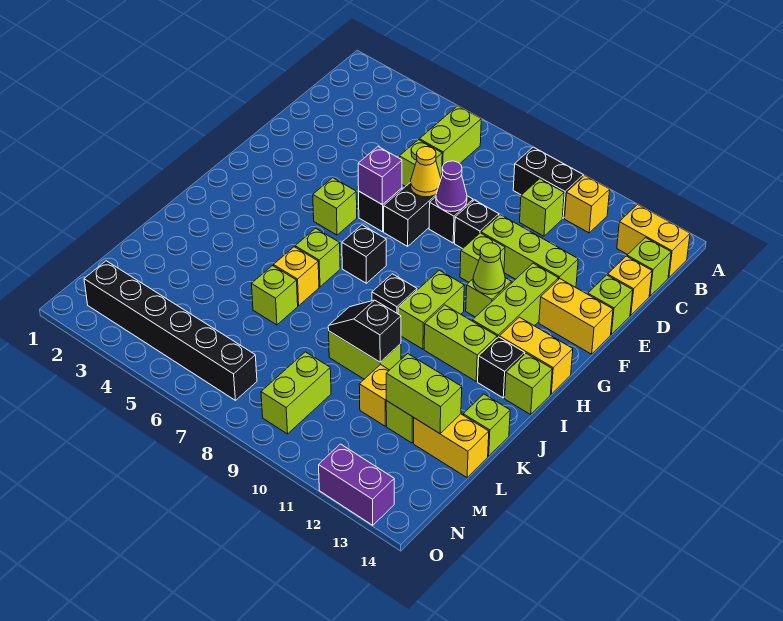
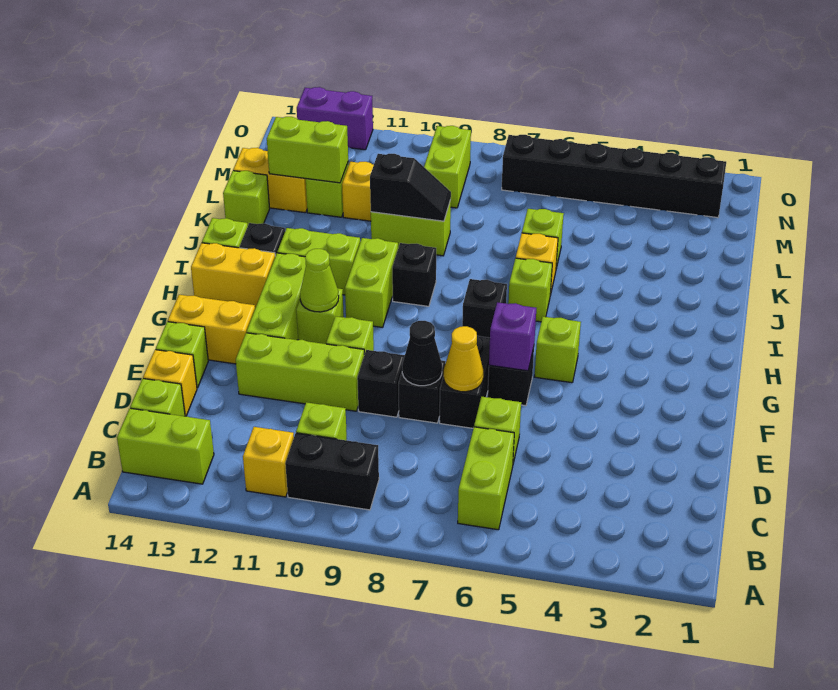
yellow 1x2 brick [617,204,690,278] -> lime 1x2 brick [117,408,214,484]
purple 1x1 cone [436,161,467,211] -> black 1x1 cone [402,321,442,386]

